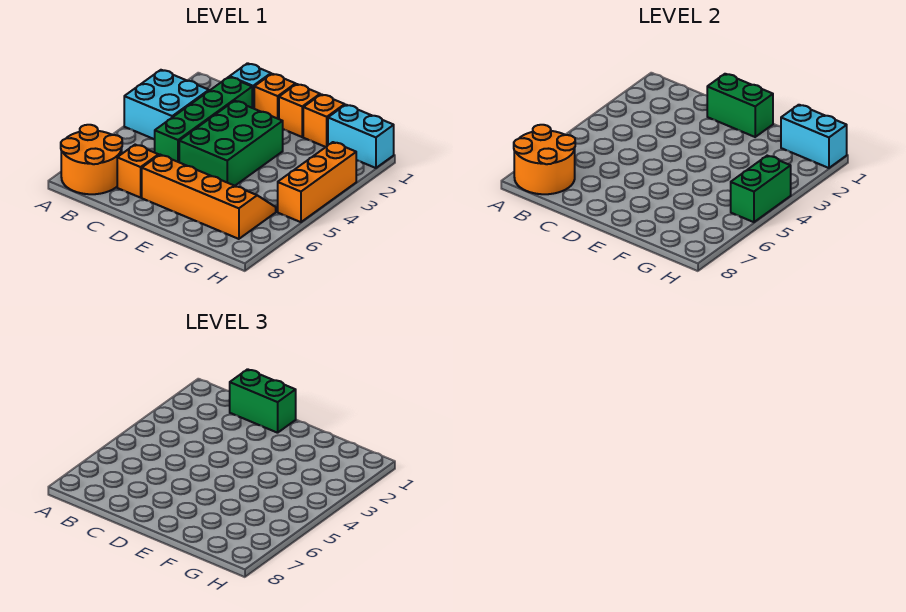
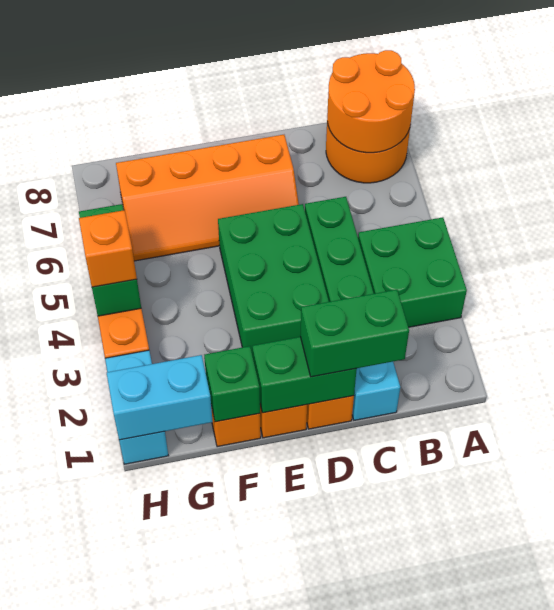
cyan 2x2 brick [124,70,209,139] -> green 2x2 brick [358,217,467,327]
orange 1x1 brick [117,145,158,198] -> orange 1x1 brick moved to [79,210,137,287]
none -> green 1x1 brick [204,346,260,422]
cyan 1x2 brick [328,105,394,168] -> cyan 1x2 brick turned to [105,350,168,464]

